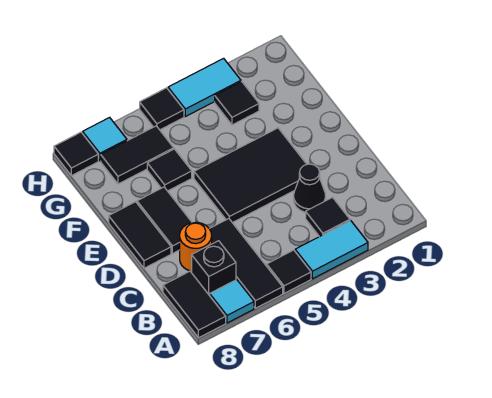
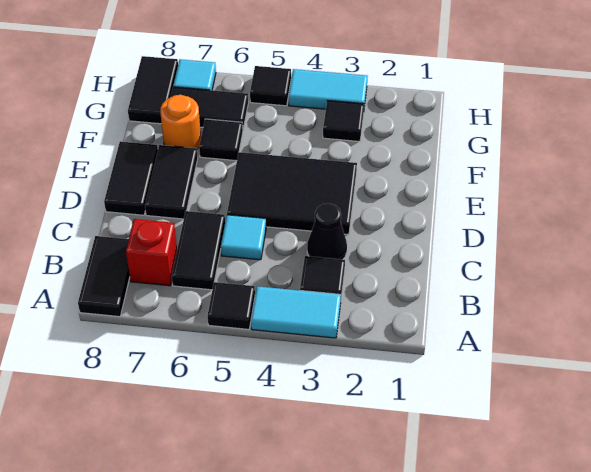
black 1x3 tile [209,219,283,308] -> black 1x2 tile [172,211,225,290]
cyan 1x1 tile [210,280,254,323] -> cyan 1x1 tile moved to [221,215,266,260]
black 1x1 brick [192,241,236,296] -> red 1x1 brick [126,219,177,286]
orange 1x1 round brick [180,222,212,271] -> orange 1x1 round brick moved to [160,95,201,149]
black 1x1 tile [54,132,98,176] -> black 1x2 tile [128,56,178,124]

